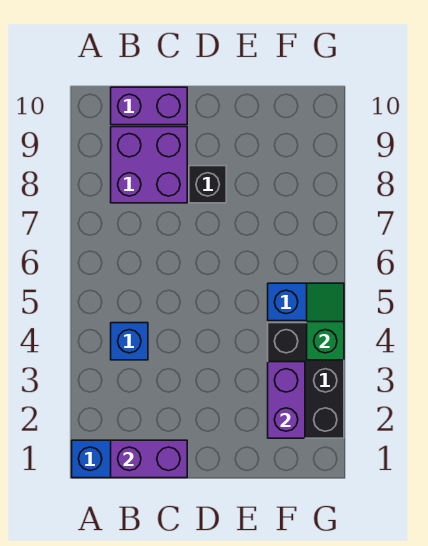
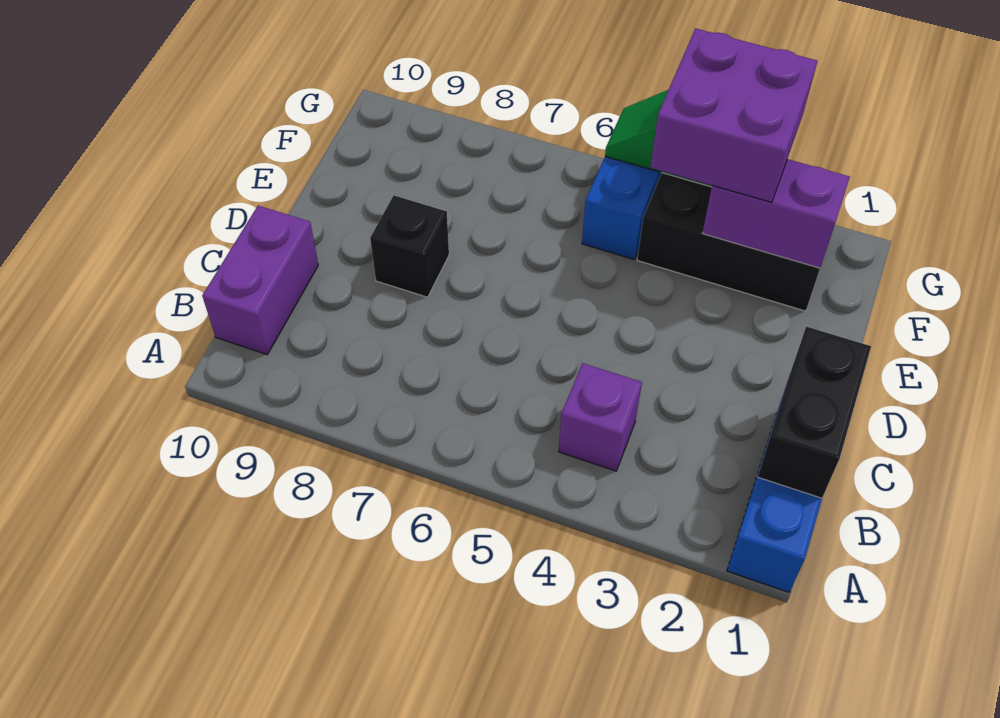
purple 1x2 brick [111,440,187,478] -> black 1x2 brick [758,327,871,498]
blue 1x1 brick [111,323,148,360] -> purple 1x1 brick [559,363,642,471]
purple 2x2 brick [111,127,187,203] -> purple 2x2 brick moved to [650,28,817,202]

